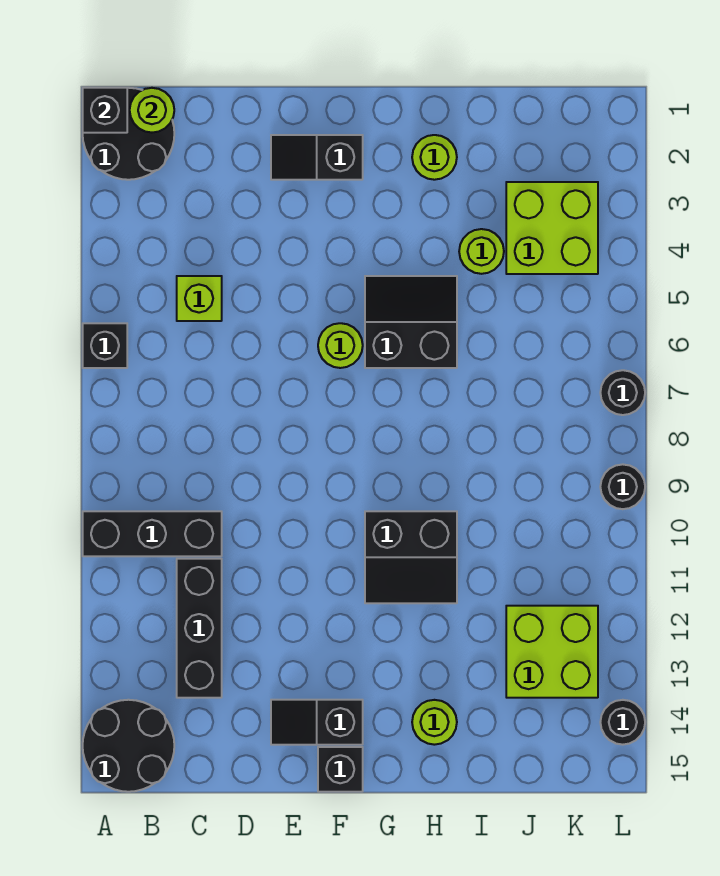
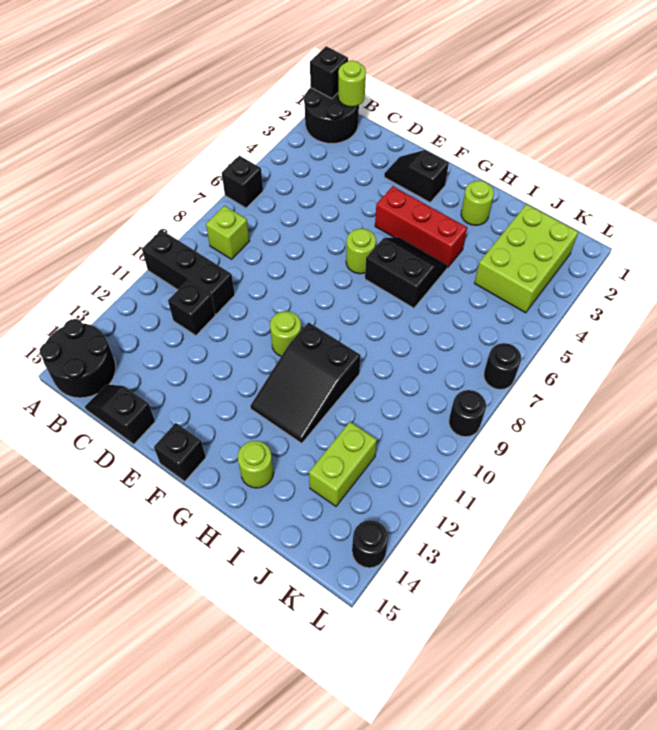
lime 1x1 brick [177,276,222,321] -> lime 1x1 brick moved to [206,206,249,259]
black 1x3 brick [177,559,222,698] -> black 1x1 brick [168,280,215,336]
black 1x2 slope [271,700,363,745] -> black 1x2 slope moved to [85,385,155,444]
none -> red 1x3 brick [375,186,467,268]
black 2x2 slope [365,511,457,603] -> black 2x3 slope [250,322,361,443]
lime 1x1 round brick [459,229,504,274] -> lime 1x1 round brick moved to [270,311,301,356]
lime 2x2 brick [506,182,598,274] -> lime 2x3 brick [475,204,578,313]
lime 2x2 brick [506,606,598,698] -> lime 1x2 brick [309,422,377,506]

